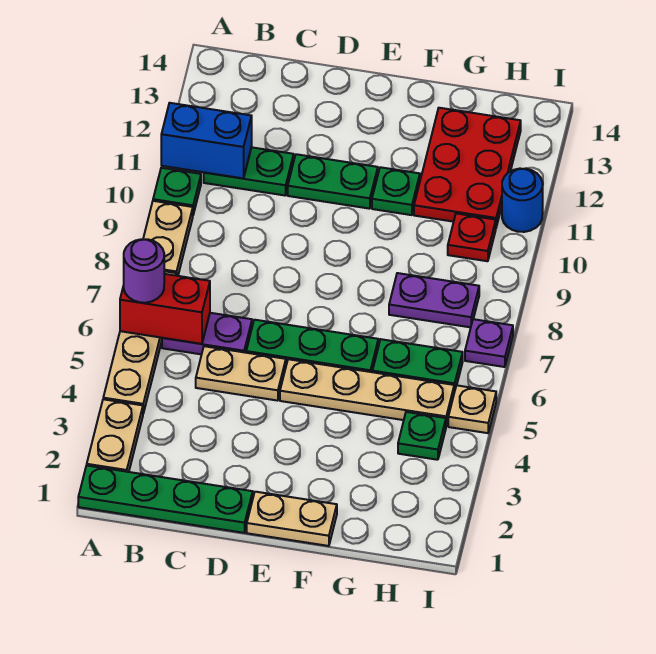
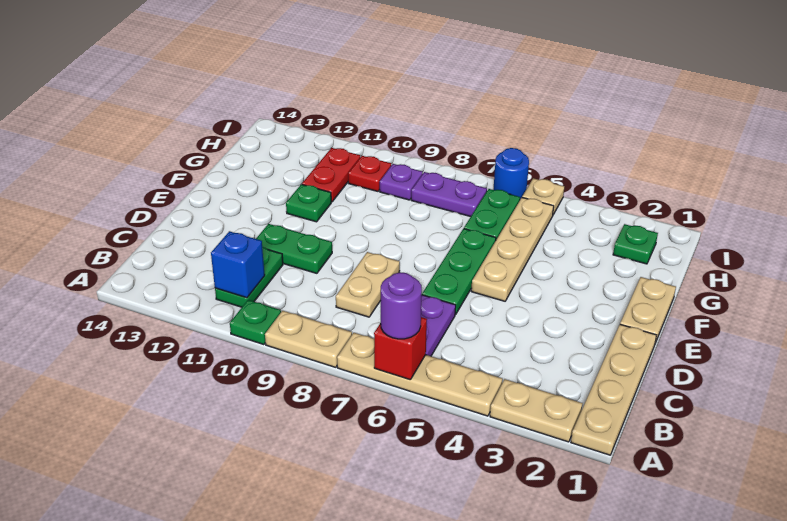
green 1x4 plate [78,465,253,533] -> tan 1x4 plate [571,324,656,455]
red 1x2 brick [120,274,210,344] -> red 1x1 brick [374,317,427,380]
blue 1x2 brick [161,103,252,178] -> blue 1x1 brick [211,231,265,298]
tan 1x2 plate [196,346,286,401] -> tan 1x2 plate moved to [336,252,400,317]
green 1x2 plate [288,154,378,209] -> green 1x2 plate turned to [256,224,332,273]
purple 1x2 plate [389,273,479,327] -> purple 1x2 plate turned to [411,172,487,217]
red 2x3 plate [414,108,521,227] -> red 1x2 plate [302,148,360,202]
green 1x1 plate [398,412,446,460] -> green 1x1 plate moved to [613,224,658,264]
purple 1x1 plate [465,319,513,367] -> purple 1x1 plate moved to [380,164,423,200]
blue 1x1 round brick [502,169,543,232] -> blue 1x1 round brick moved to [493,148,529,199]

